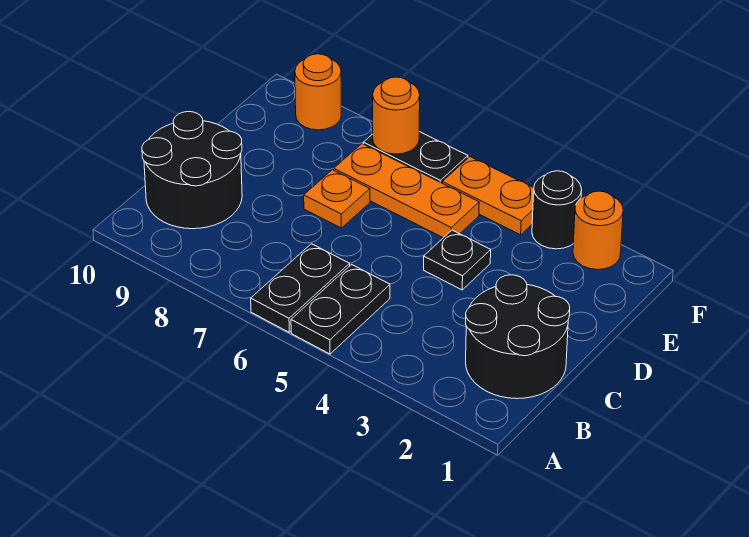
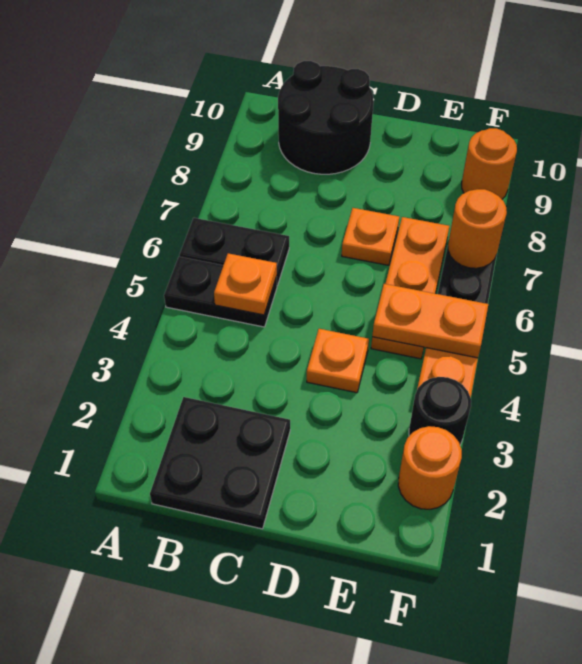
black 2x2 round brick [466,275,570,399] -> black 2x2 plate [150,397,290,529]
none -> orange 1x1 plate [214,253,277,315]
black 1x1 plate [424,230,491,290] -> orange 1x1 plate [307,329,369,393]
none -> orange 1x2 plate [372,284,488,358]

